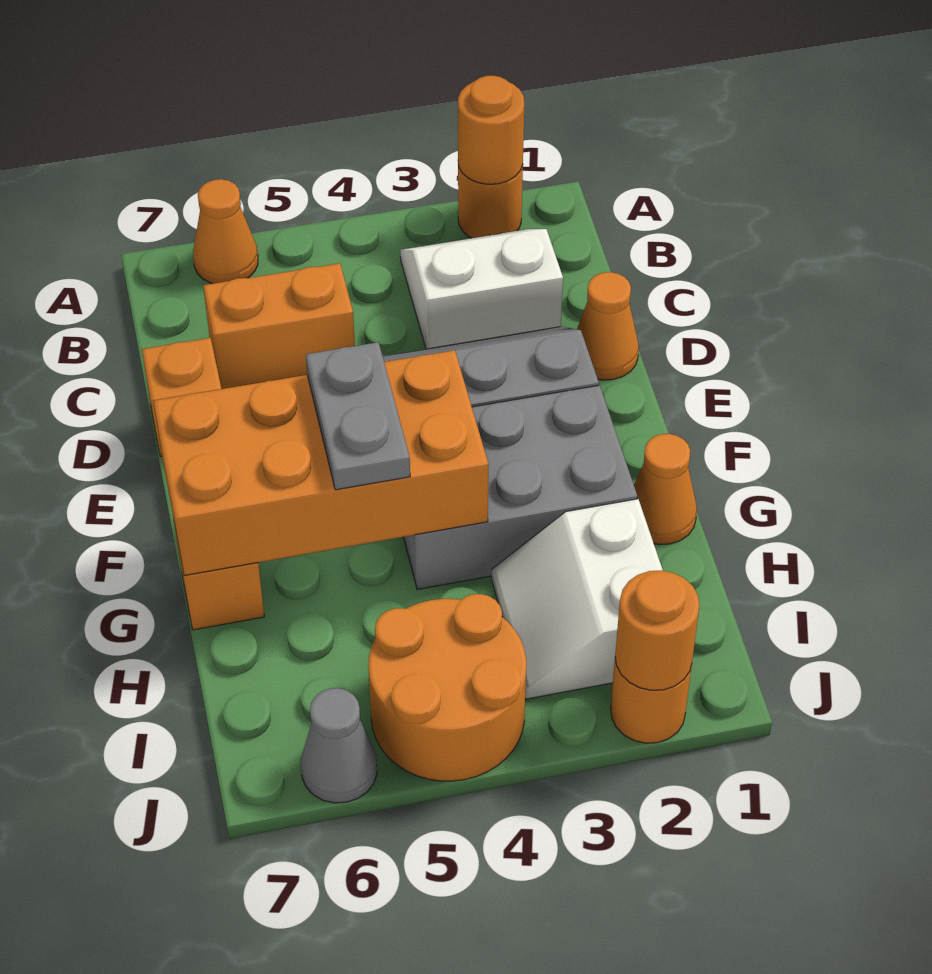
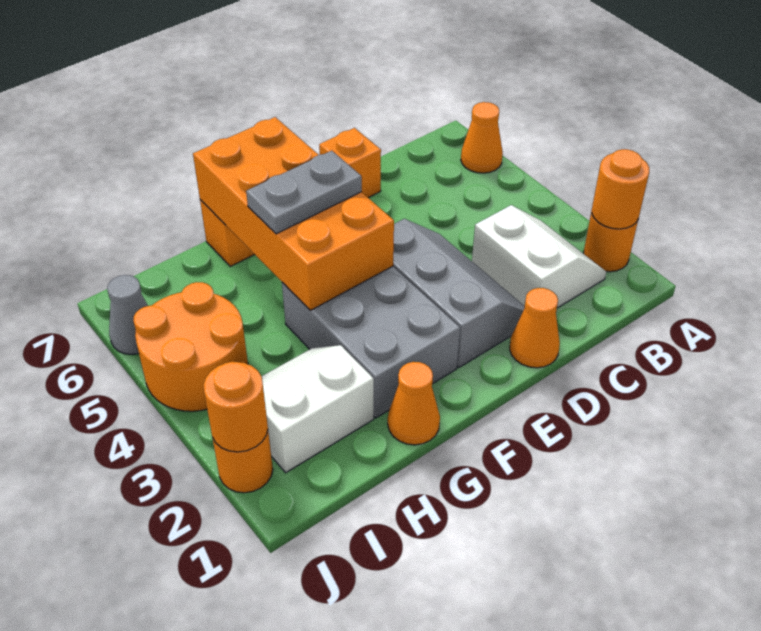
orange 1x2 brick [203,263,355,389] -> none

